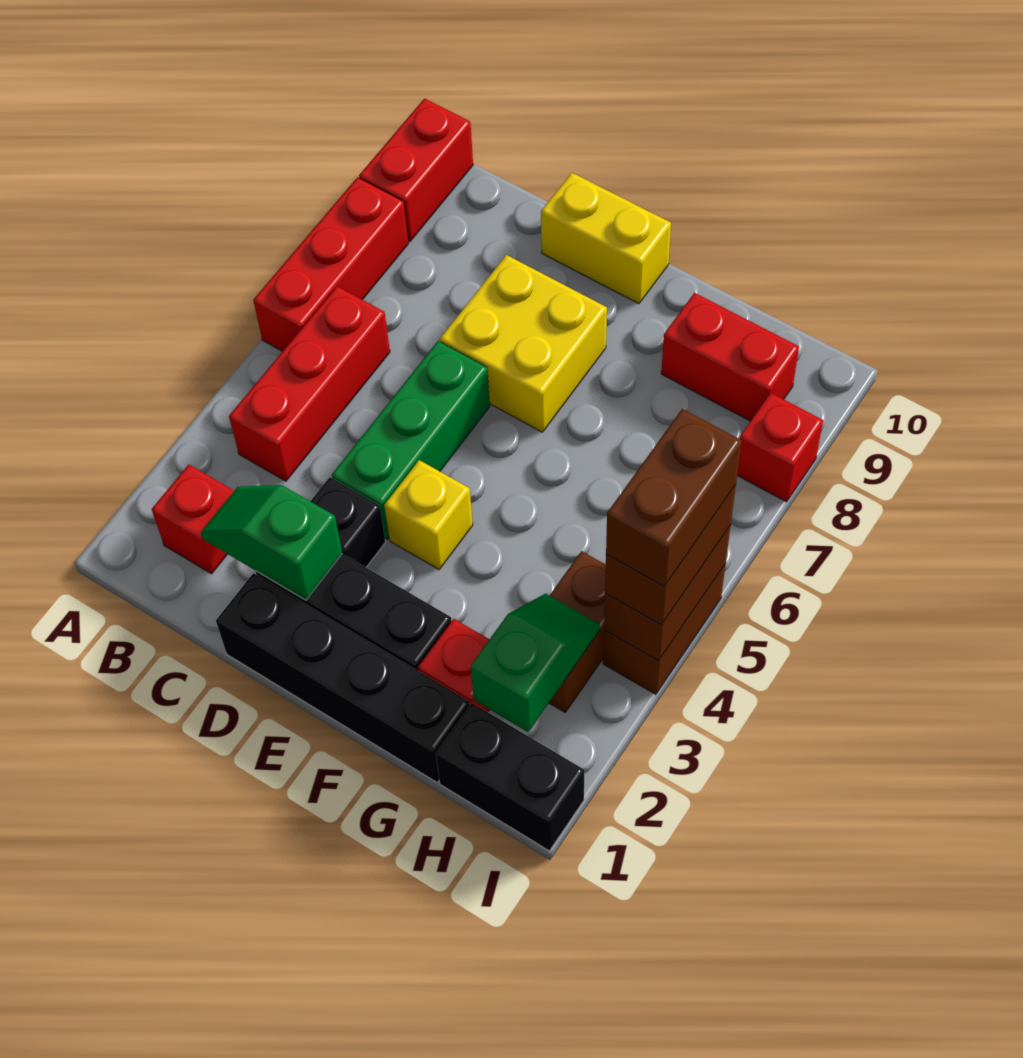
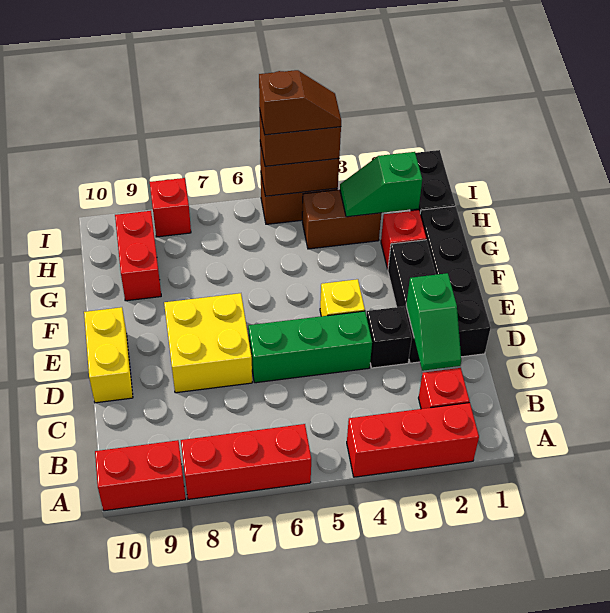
red 1x3 brick [229,286,390,481] -> red 1x3 brick moved to [347,402,479,477]
brown 1x2 brick [606,409,742,586] -> brown 1x2 slope [259,70,341,135]

